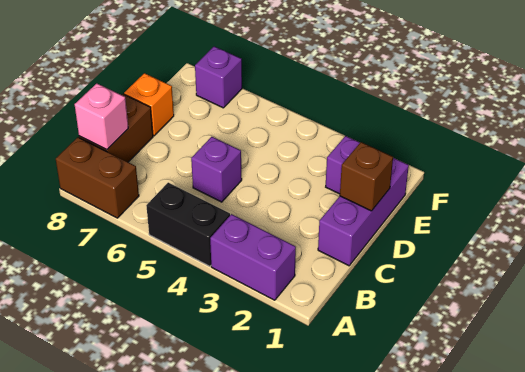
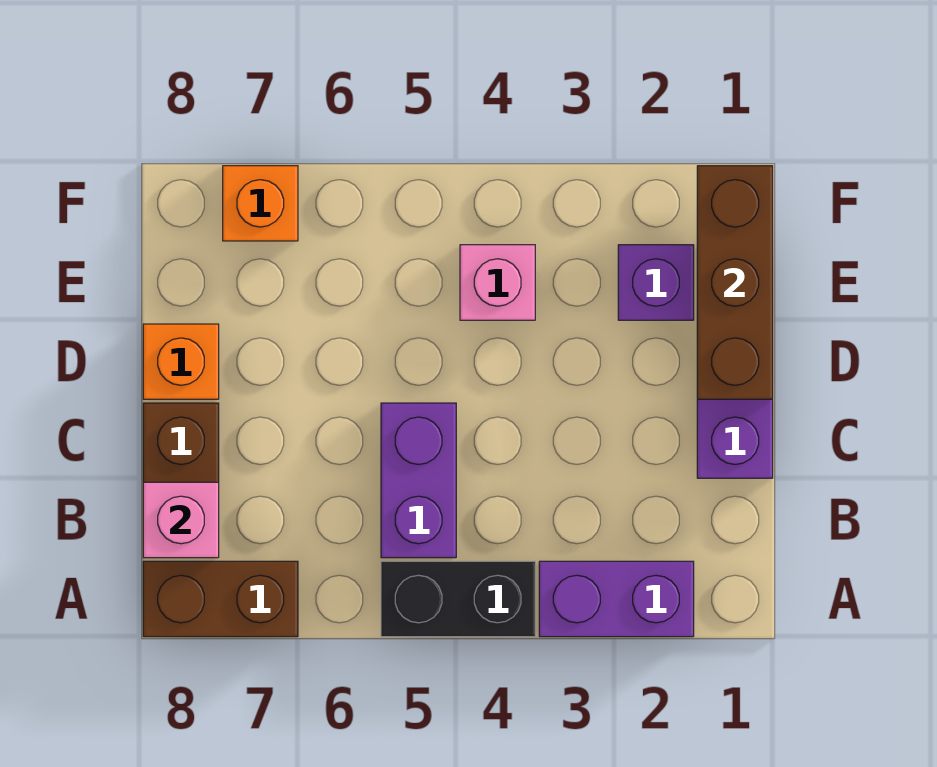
purple 1x1 brick [191,137,242,202] -> purple 1x2 brick [381,403,456,558]
brown 1x1 brick [340,142,393,211] -> brown 1x3 brick [697,166,773,399]
none -> pink 1x1 brick [460,245,535,320]
purple 1x1 brick [195,46,242,108] -> orange 1x1 brick [223,166,298,241]

